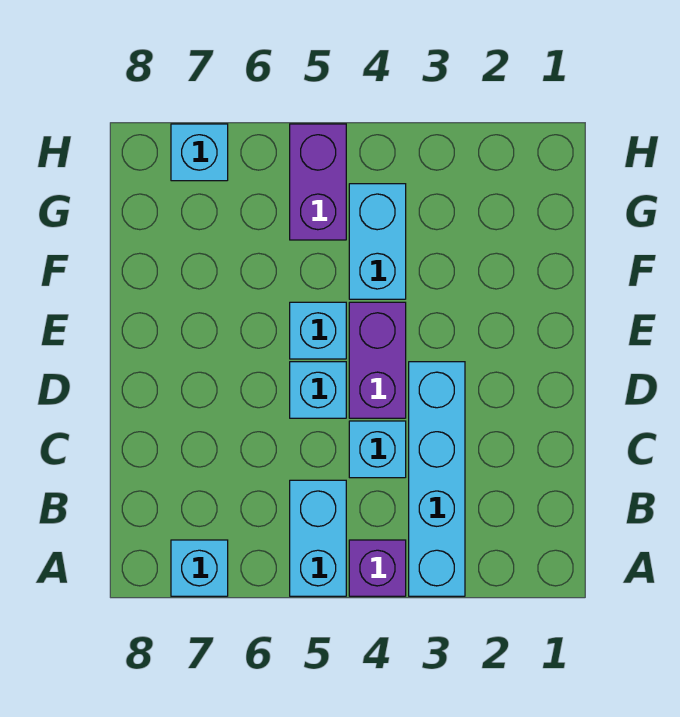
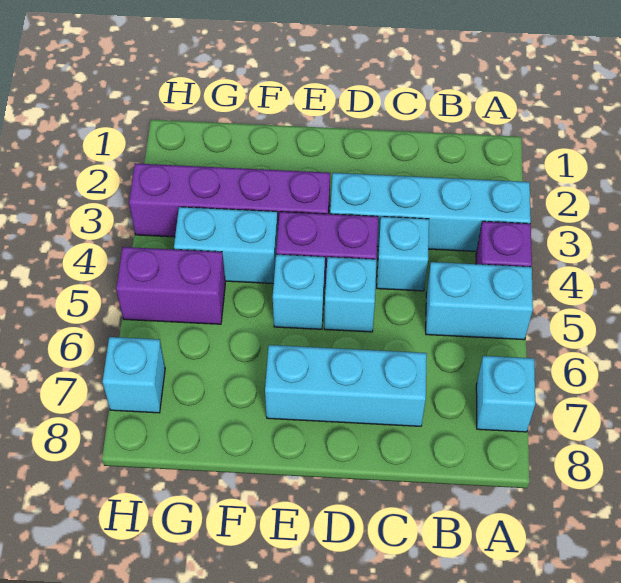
none -> cyan 1x3 brick [265,345,427,426]
none -> purple 1x4 brick [129,164,330,237]

